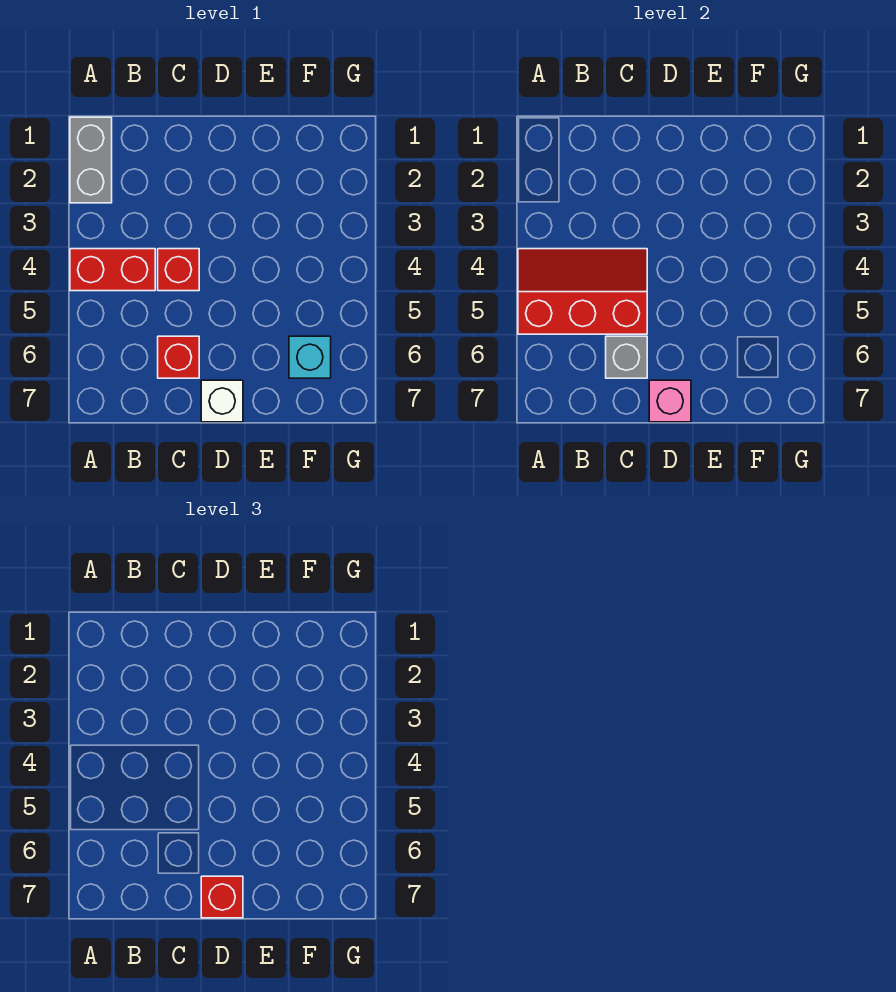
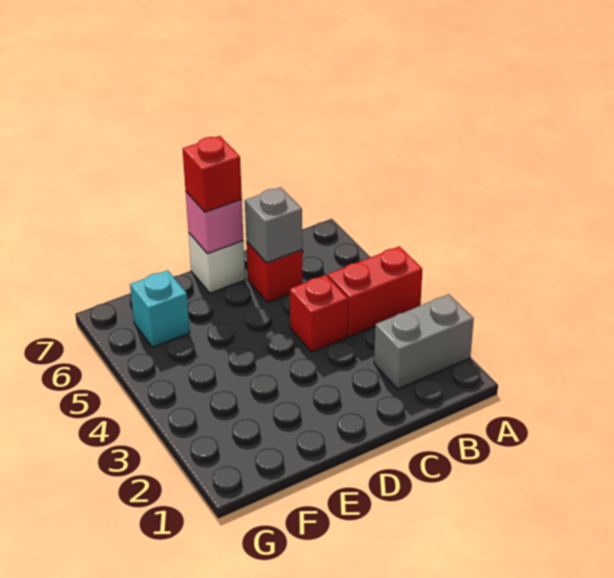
grey 1x2 brick [70,117,112,203] -> grey 1x2 brick turned to [374,294,474,389]
red 2x3 slope [518,249,647,334] -> none

